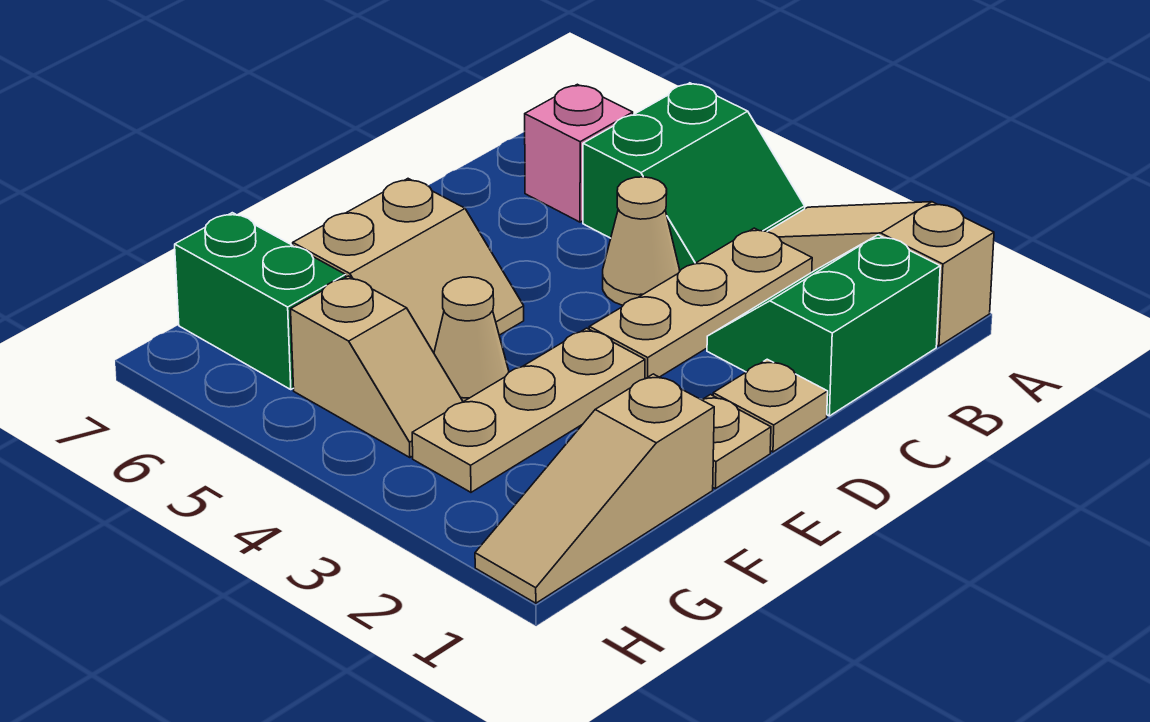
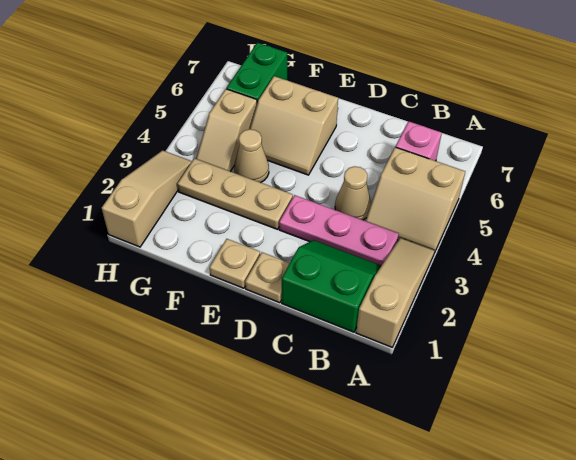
green 2x2 slope [583,83,805,270] -> tan 2x2 slope [366,147,465,253]
tan 1x3 plate [589,228,812,379] -> pink 1x3 plate [279,195,399,266]
tan 1x3 slope [475,374,714,603] -> tan 1x3 slope turned to [102,150,192,247]

